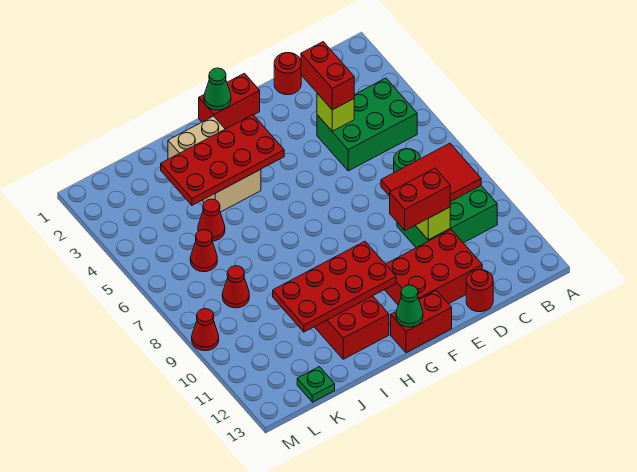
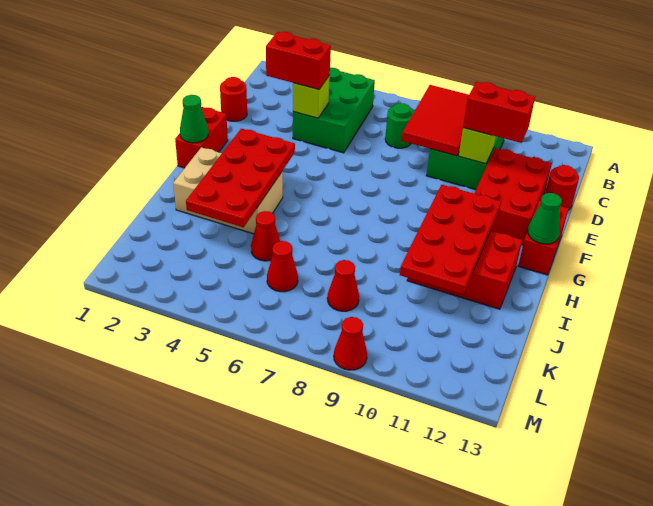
red 1x2 brick [390,168,450,230] -> red 1x2 brick turned to [463,82,535,143]
green 1x1 plate [297,367,335,402] -> none

